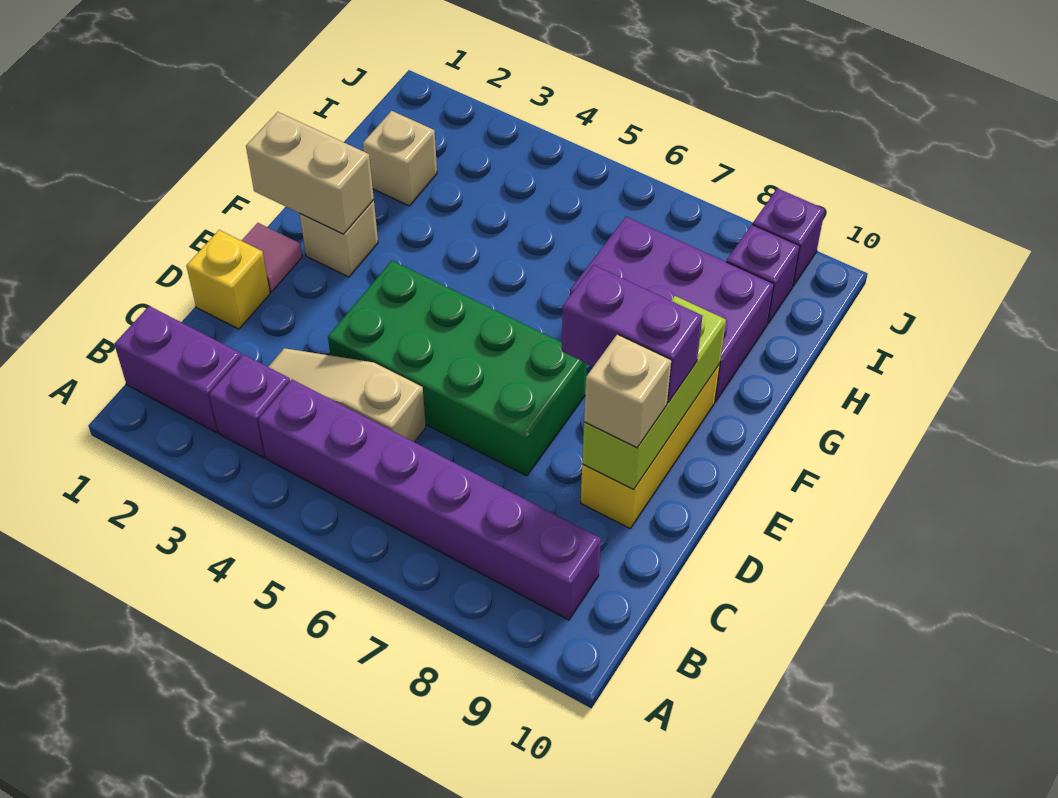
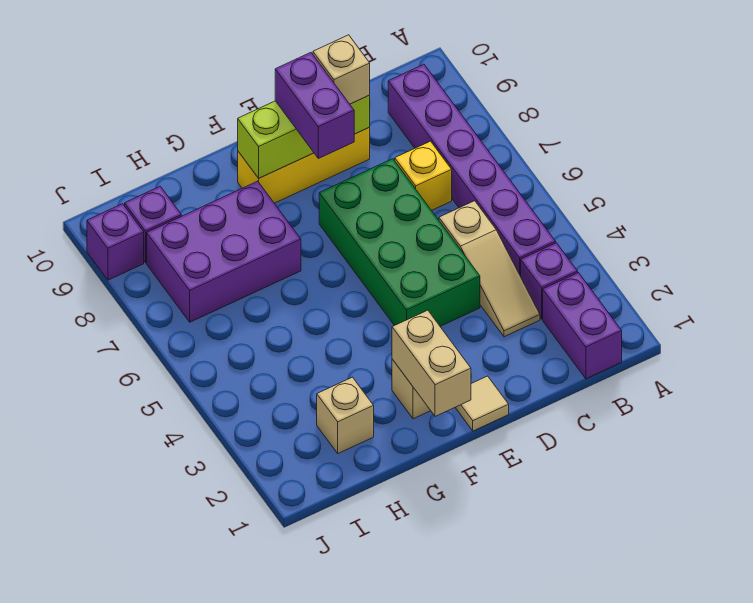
yellow 1x1 brick [186,230,270,329] -> yellow 1x1 brick moved to [395,141,452,210]
pink 1x1 tile [241,223,302,292] -> tan 1x1 tile [455,376,509,431]
purple 2x3 brick [570,217,774,402] -> purple 2x3 brick turned to [147,181,301,322]

